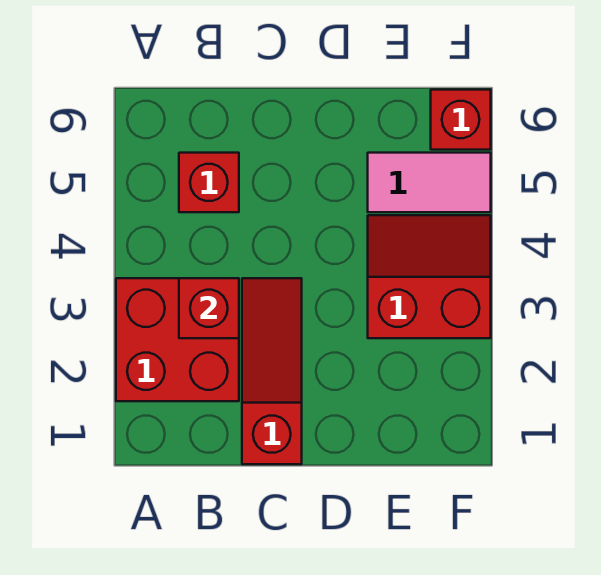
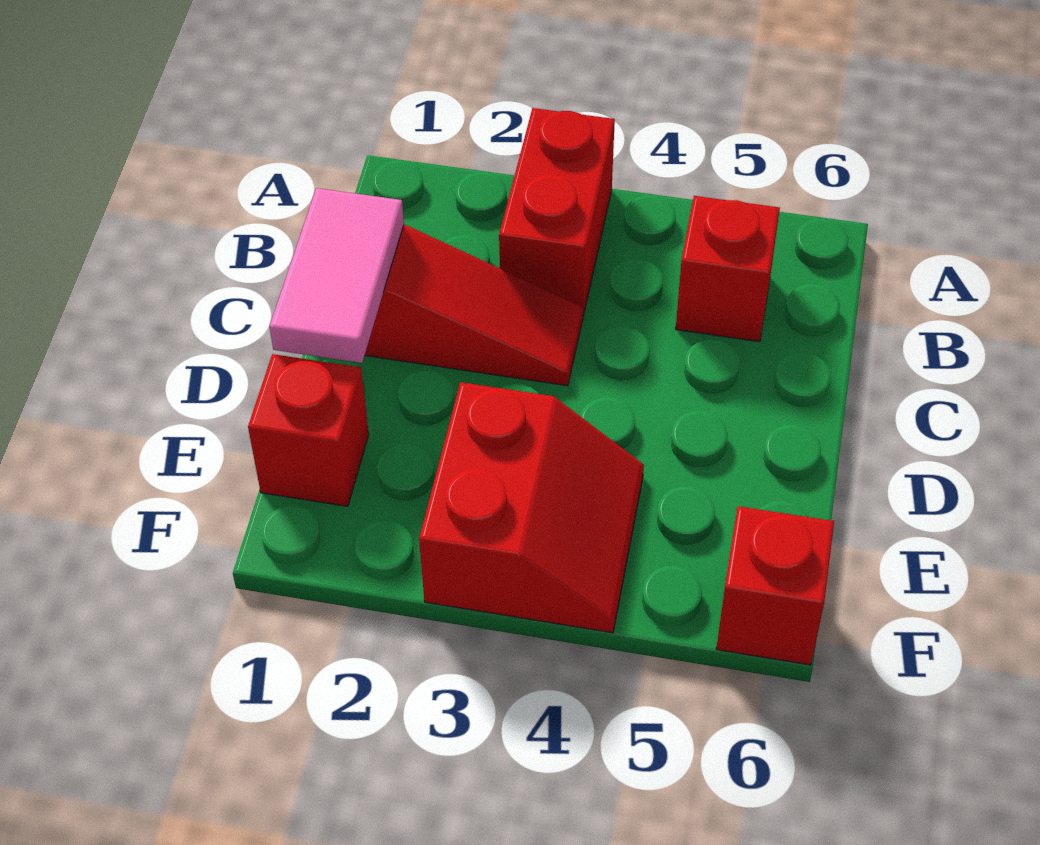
red 2x2 brick [116,278,239,401] -> red 1x2 brick [499,108,615,316]
red 1x1 brick [179,278,239,338] -> red 1x1 brick moved to [248,354,369,506]
pink 1x2 tile [368,153,491,212] -> pink 1x2 tile moved to [269,188,404,363]

